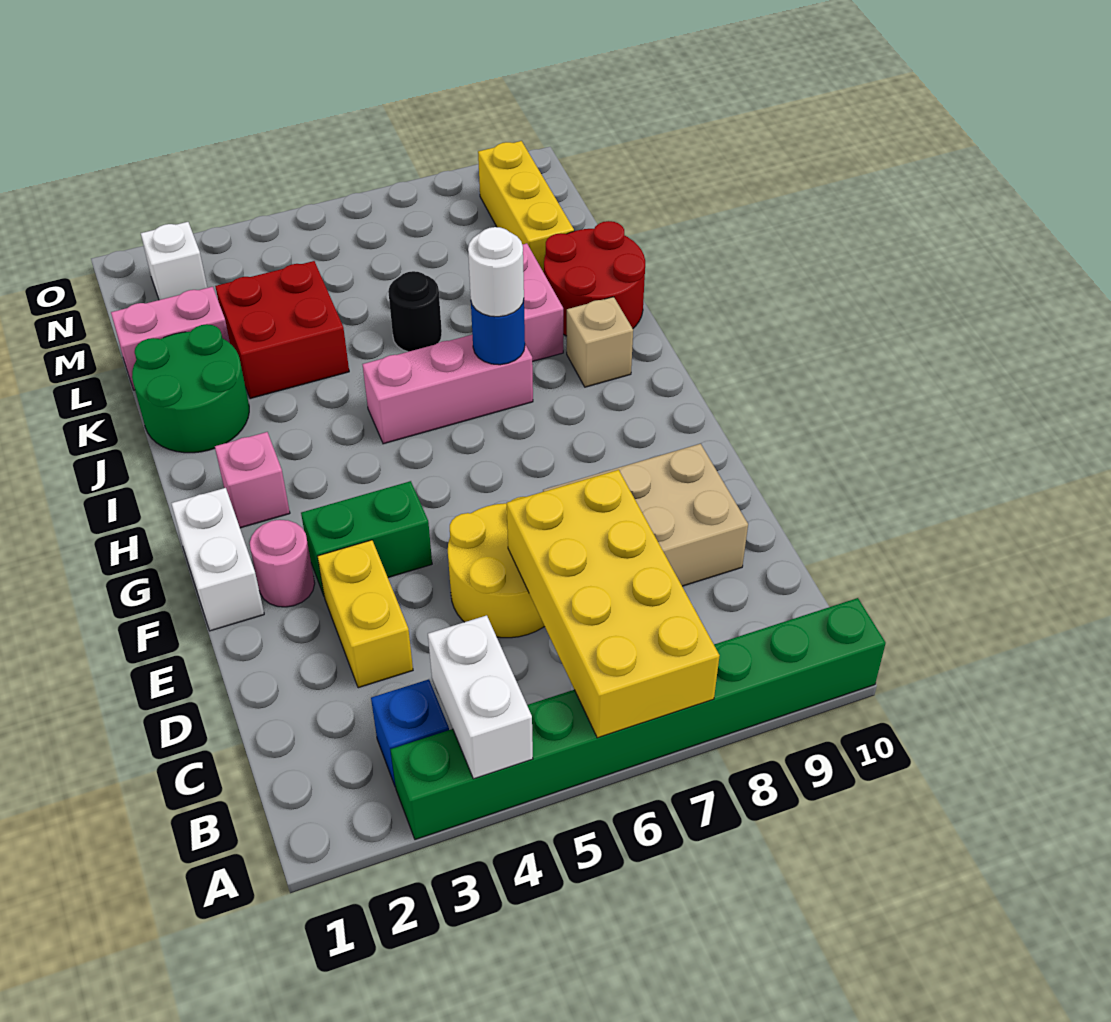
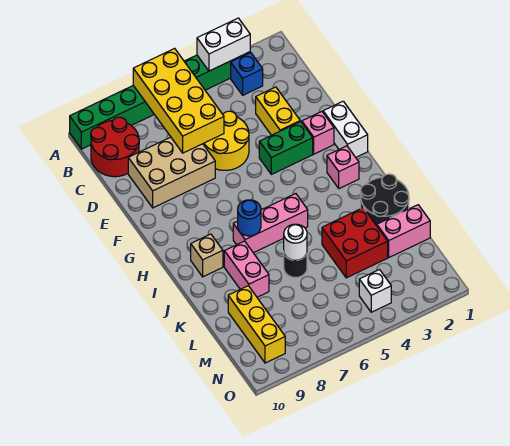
white 1x2 brick [428,615,533,779] -> white 1x2 brick turned to [197,18,250,71]
pink 1x1 round brick [250,520,315,607] -> pink 1x1 brick [302,112,334,154]
white 1x1 round brick [468,227,524,317] -> white 1x1 round brick moved to [284,224,307,260]
green 2x2 round brick [132,324,249,453] -> black 2x2 round brick [361,174,409,226]
red 2x2 round brick [544,221,645,336] -> red 2x2 round brick moved to [91,117,139,177]
white 1x1 brick [141,222,207,300] -> white 1x1 brick moved to [359,270,391,312]

